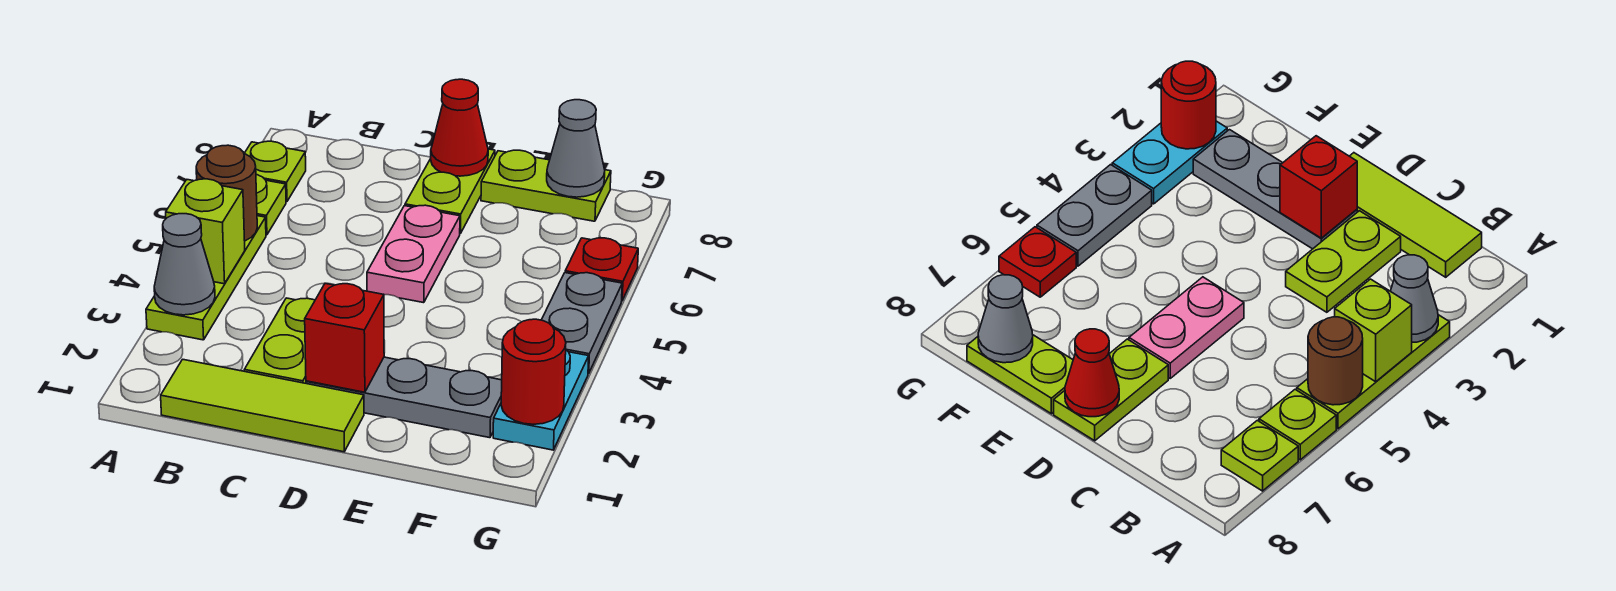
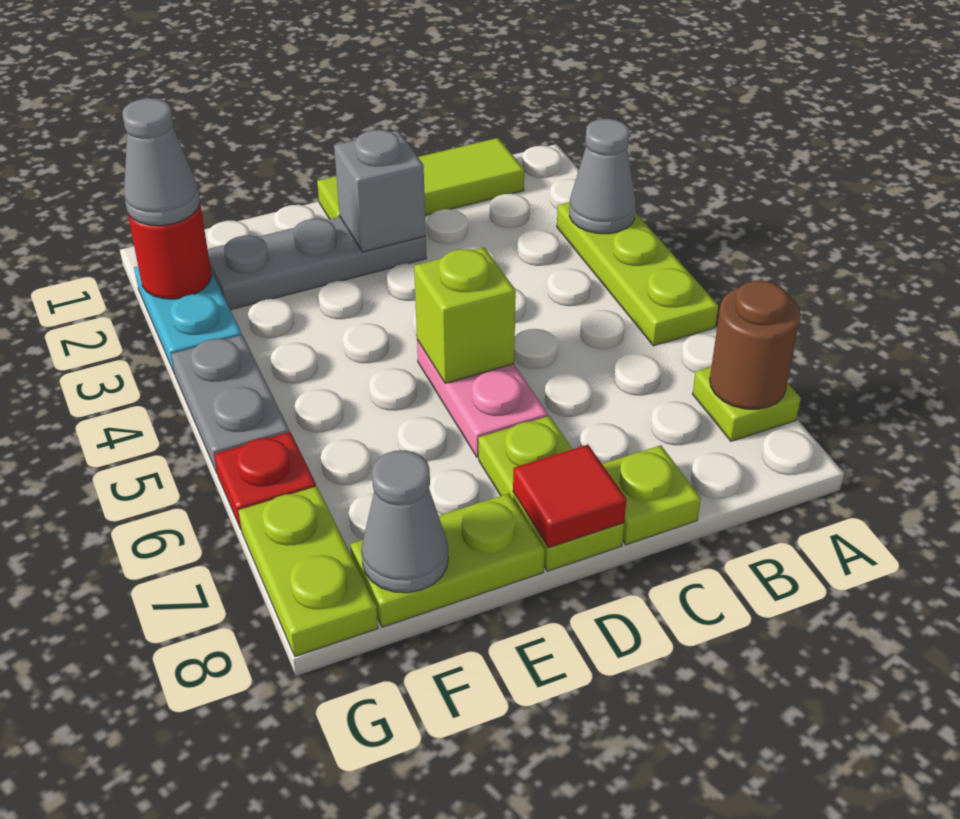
lime 1x1 brick [166,179,245,284] -> lime 1x1 brick moved to [414,247,516,383]
brown 1x1 round brick [196,145,257,241] -> brown 1x1 round brick moved to [710,281,800,409]
lime 1x1 plate [256,175,286,235] -> lime 1x1 plate moved to [602,445,701,545]
lime 1x2 plate [244,298,315,383] -> lime 1x2 plate moved to [238,486,378,657]
red 1x1 brick [305,283,384,392] -> grey 1x1 brick [334,130,426,252]
red 1x1 cone [431,79,488,176] -> red 1x1 tile [513,445,627,548]
none -> grey 1x1 cone [122,98,200,226]

